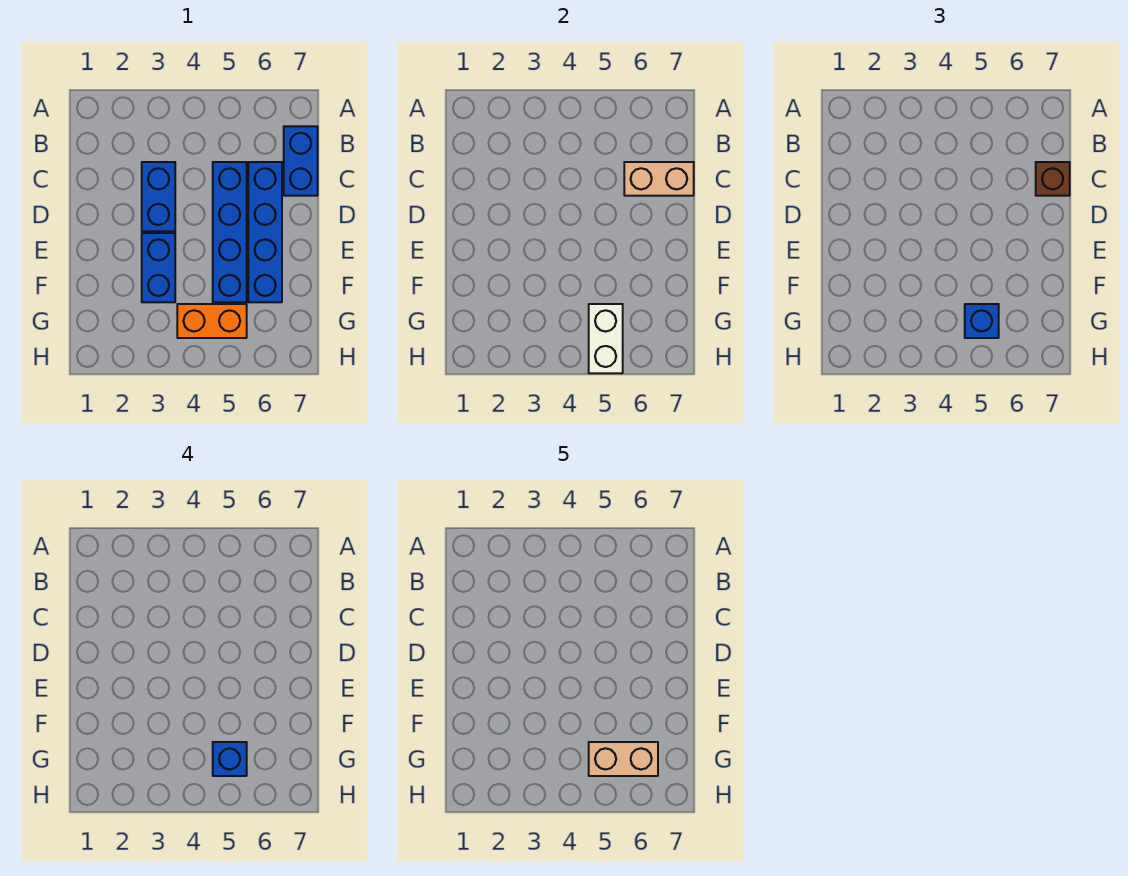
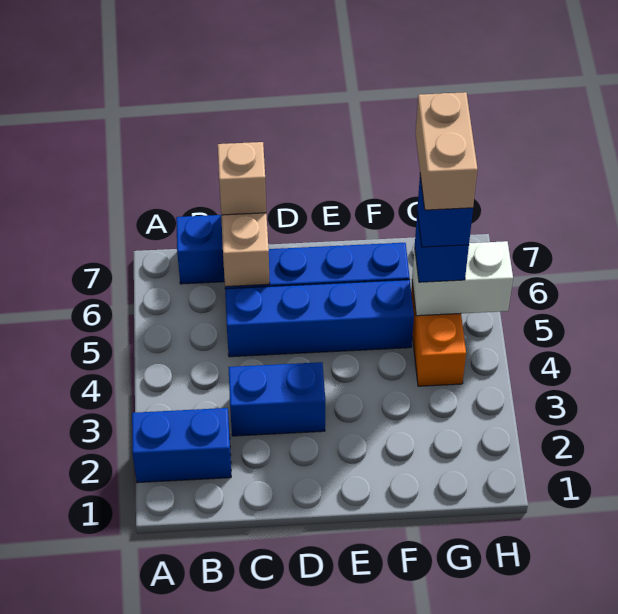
brown 1x1 brick [1036,162,1070,196] -> tan 1x1 brick [218,142,266,215]
blue 1x2 brick [142,233,175,302] -> blue 1x2 brick moved to [132,408,231,483]

